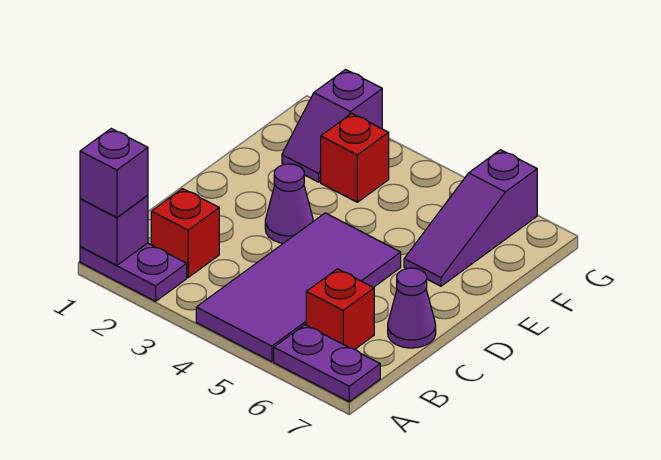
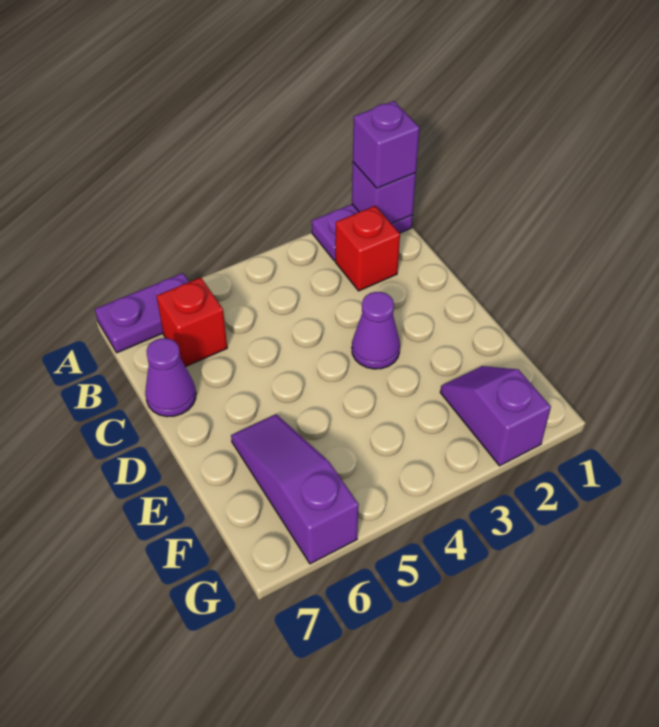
purple 2x4 tile [196,213,401,362] -> none
red 1x1 brick [321,113,389,202] -> none

